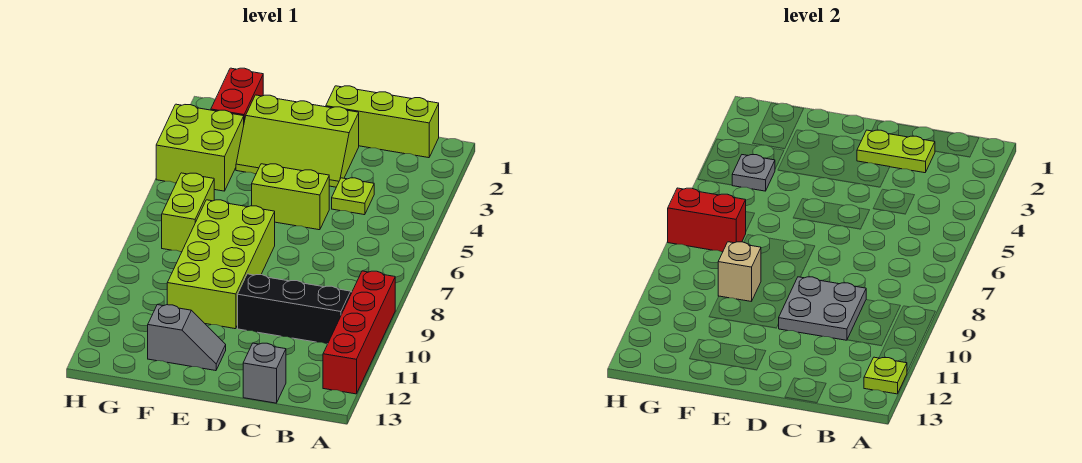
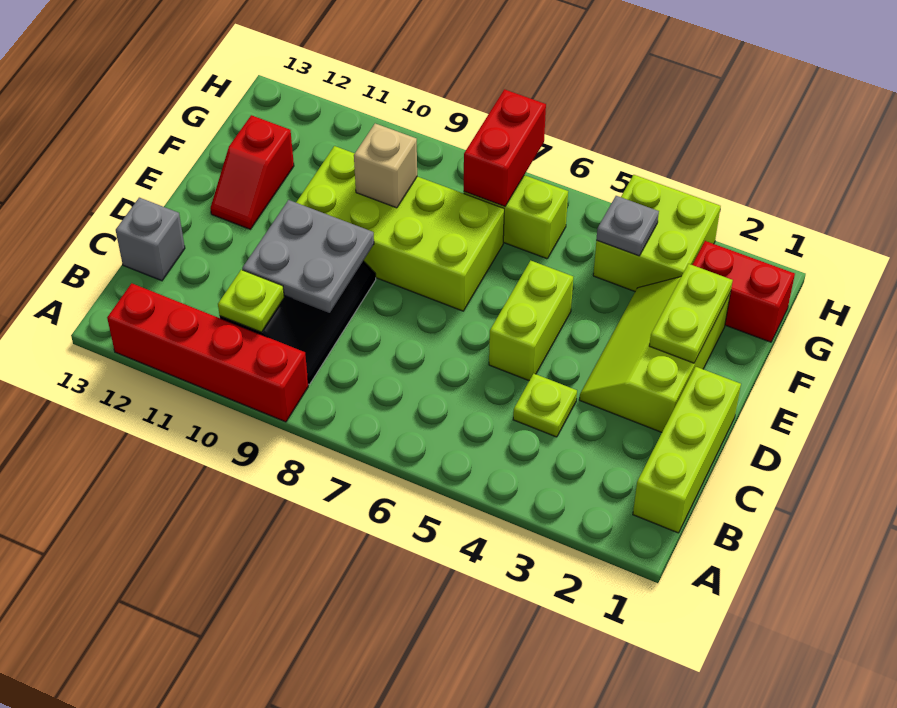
lime 1x1 plate [864,357,907,394] -> lime 1x1 plate moved to [218,270,284,332]
lime 1x2 plate [857,130,935,173] -> lime 1x2 plate moved to [649,264,733,363]
grey 1x2 slope [148,305,226,371] -> red 1x2 slope [210,115,294,229]

